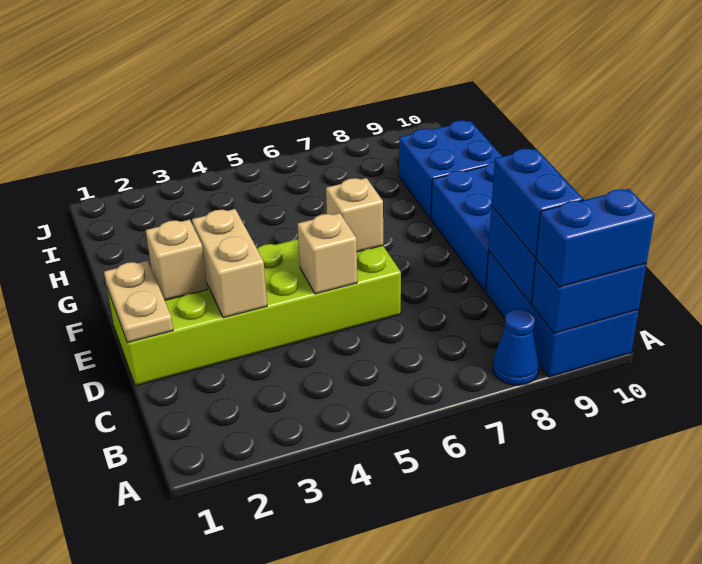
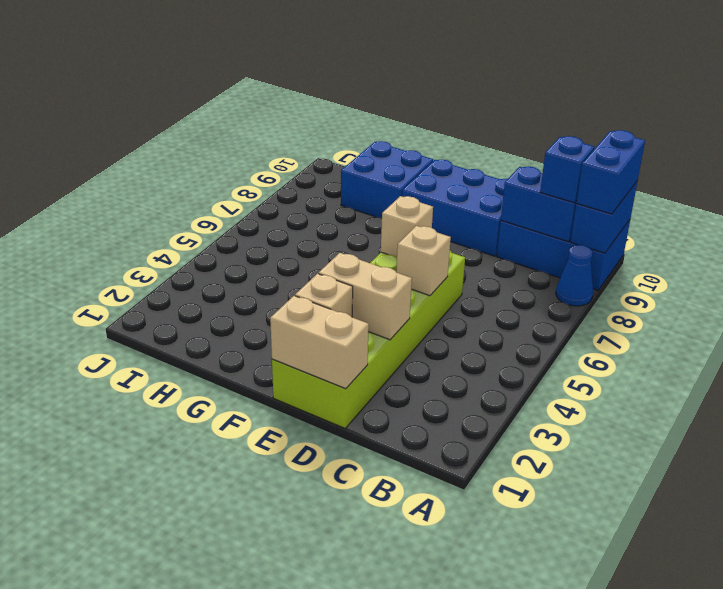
blue 1x2 brick [492,149,583,258] -> blue 1x1 brick [540,136,594,203]
tan 1x2 plate [104,261,173,343] -> tan 1x2 brick [270,296,369,389]

